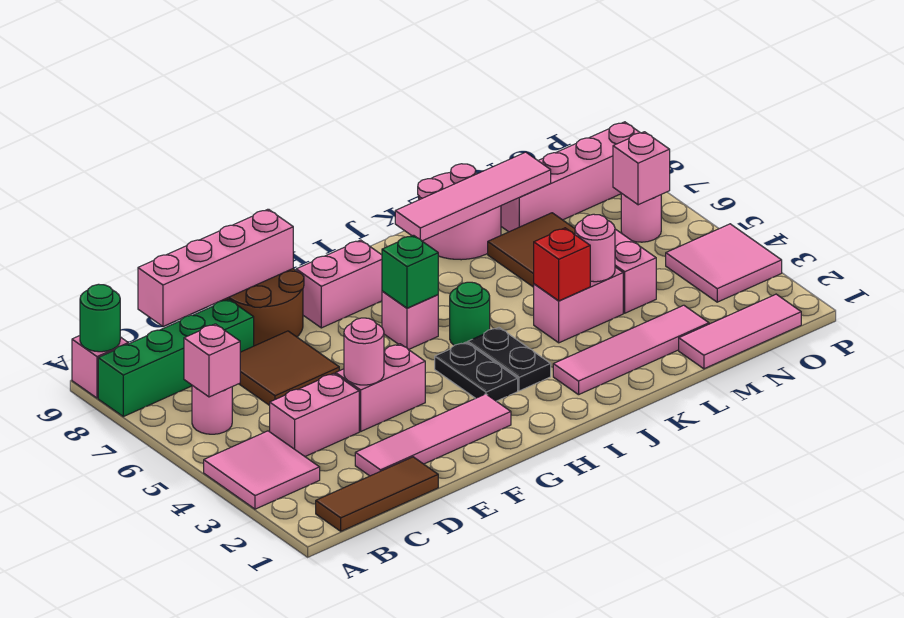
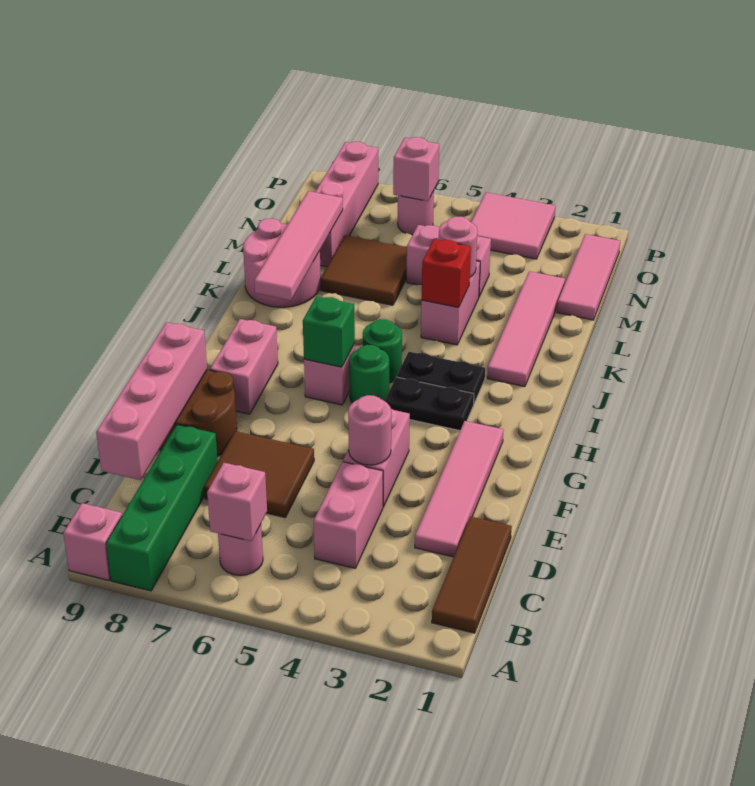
pink 2x2 tile [204,431,320,509] -> none
green 1x1 round brick [80,284,120,352] -> green 1x1 round brick moved to [349,345,389,403]

